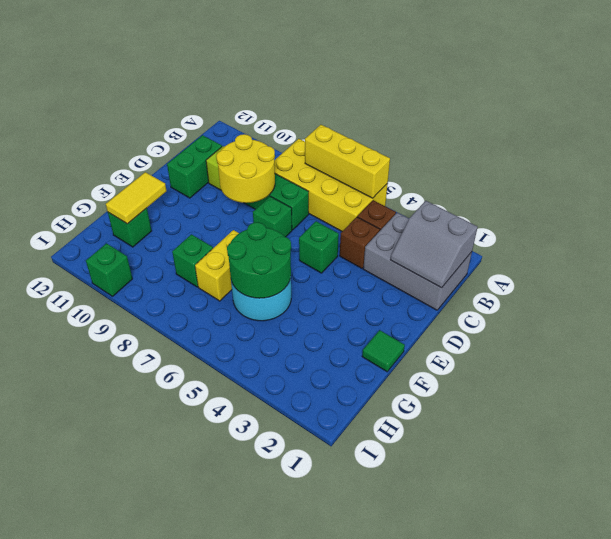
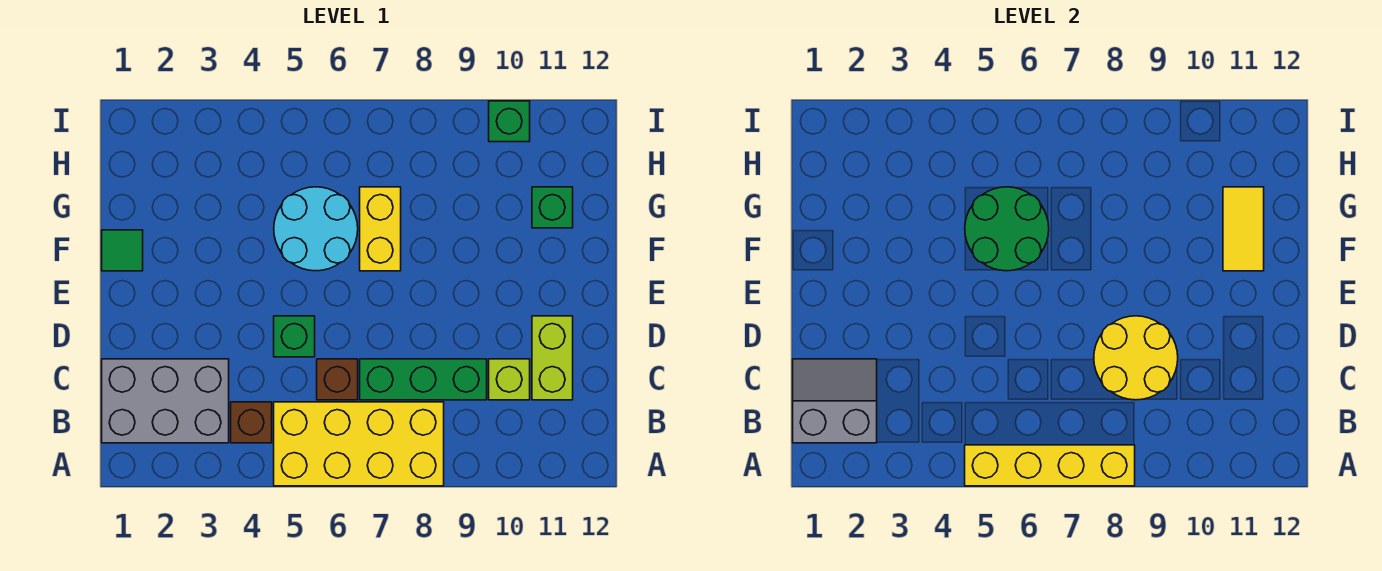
yellow 1x3 brick [305,125,390,198] -> yellow 1x4 brick [965,445,1135,486]
brown 1x1 brick [340,217,380,268] -> brown 1x1 brick moved to [317,359,358,400]
green 1x2 brick [167,135,222,198] -> lime 1x2 brick [532,316,573,400]
green 1x1 brick [253,196,292,237] -> none
green 1x1 brick [172,234,213,287] -> none

